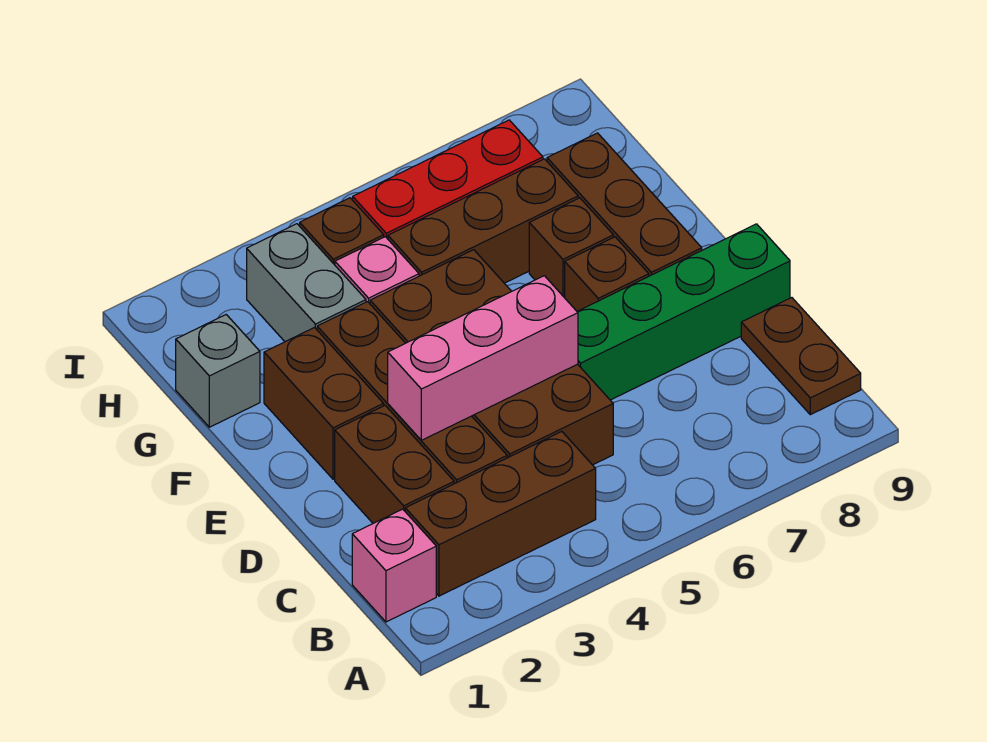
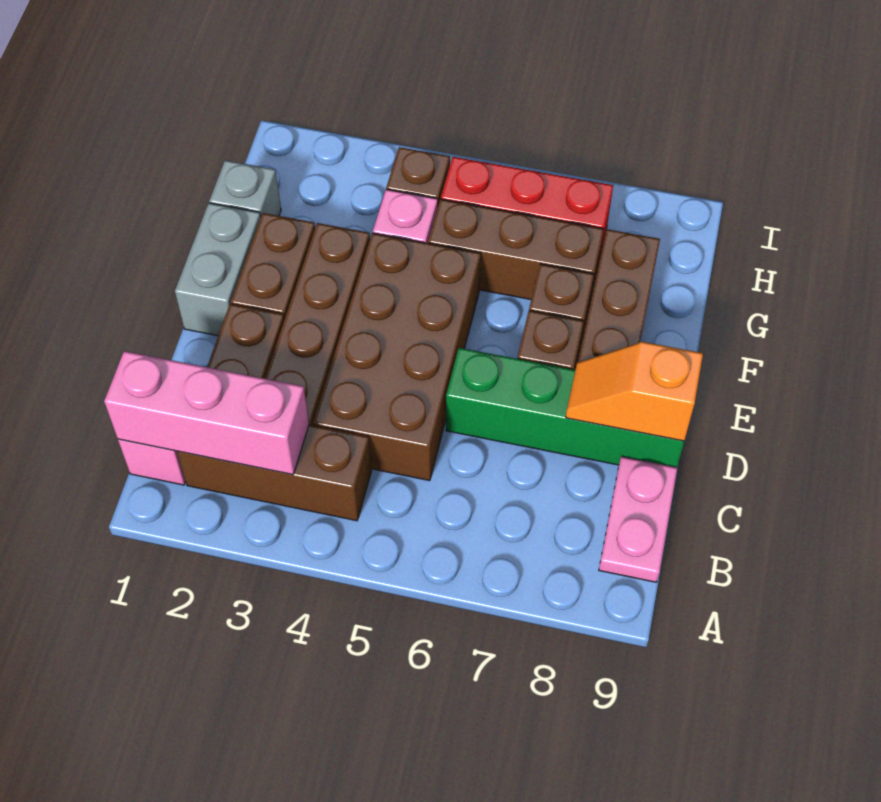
brown 1x2 plate [741,298,861,415] -> pink 1x2 plate [599,457,677,582]
pink 1x3 brick [388,276,578,440] -> pink 1x3 brick moved to [104,351,309,475]
none -> orange 1x2 slope [566,342,703,441]
grey 1x2 brick [247,224,366,342] -> grey 1x2 brick moved to [175,203,261,336]

